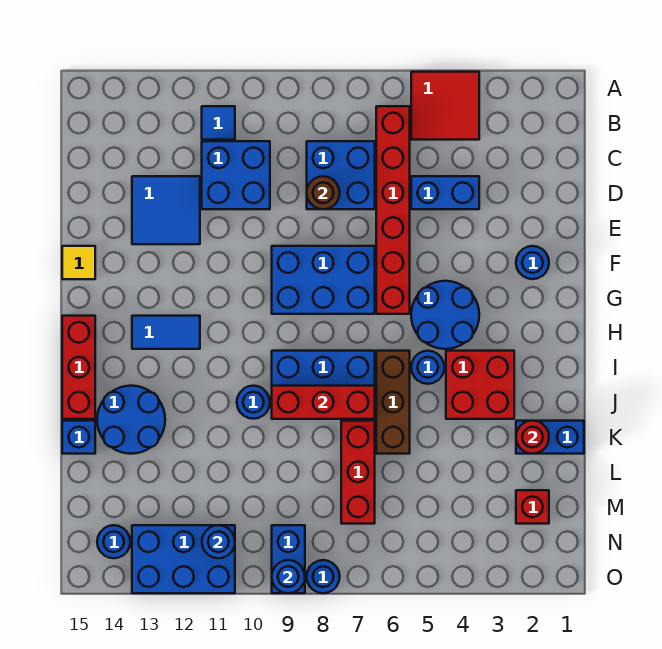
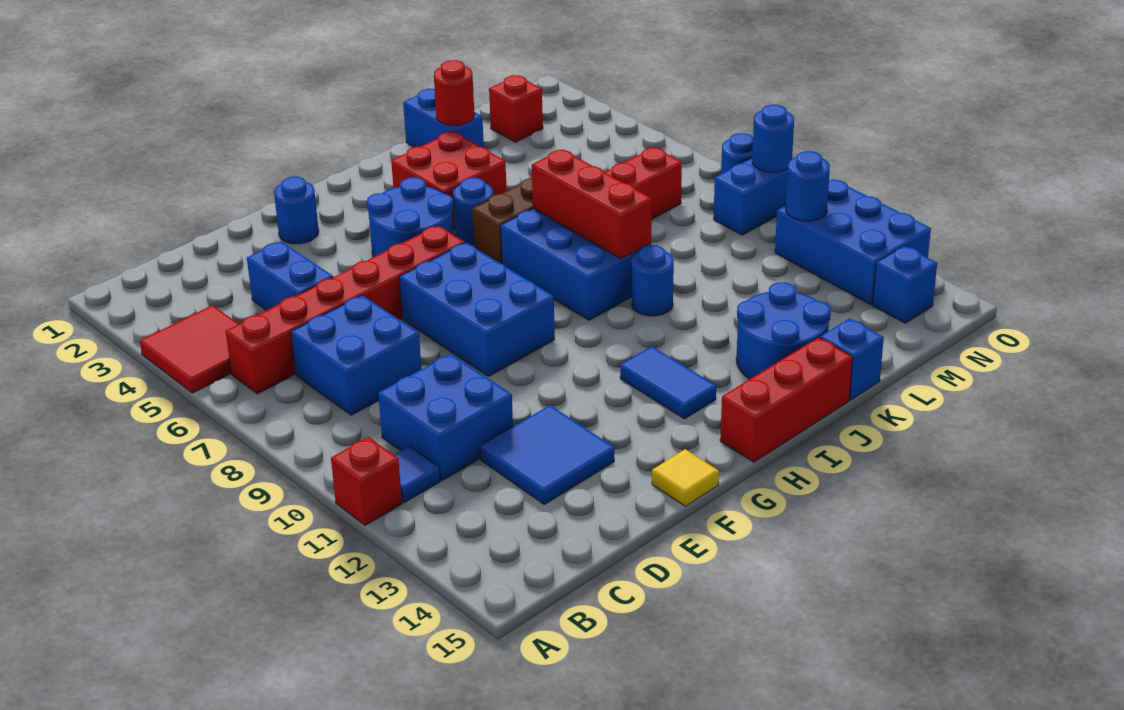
none -> red 1x1 brick [331,437,402,525]
brown 1x1 round brick [307,176,340,209] -> none
blue 1x1 round brick [97,525,130,558] -> blue 1x1 brick [873,246,937,323]

